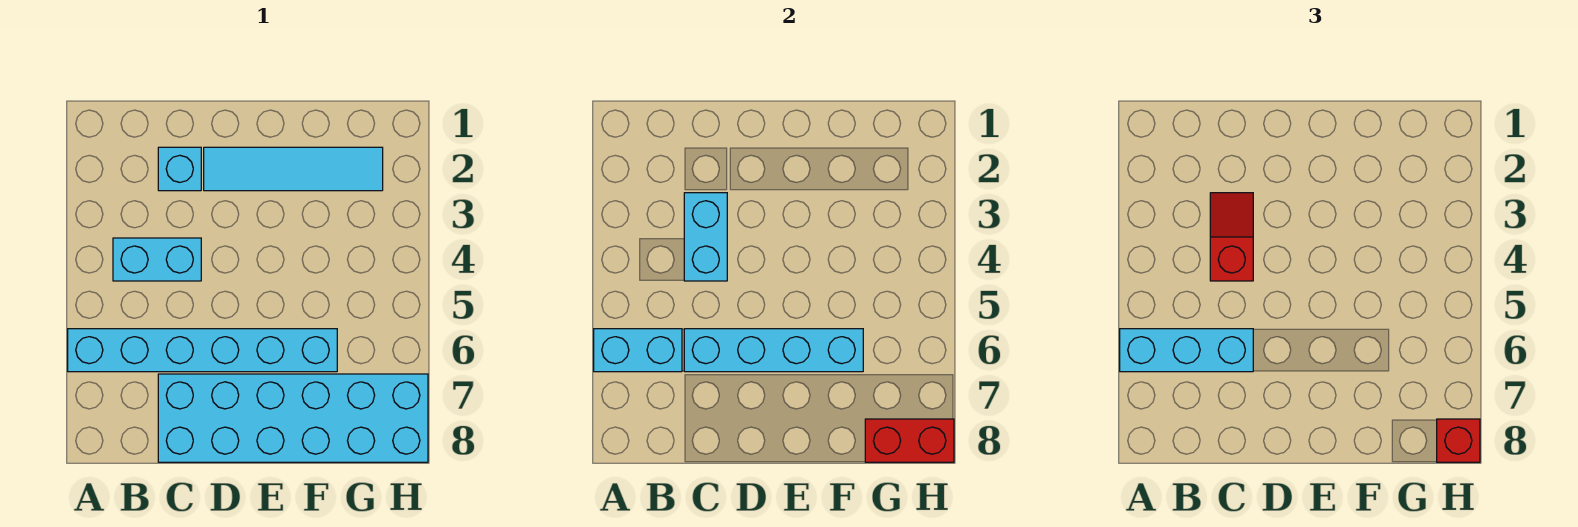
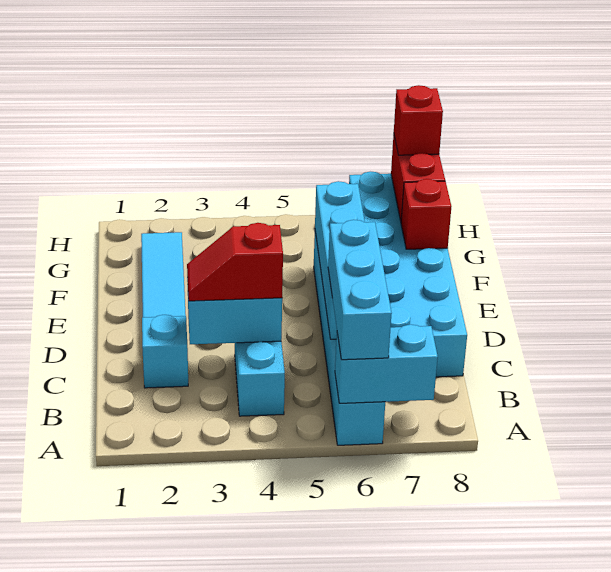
cyan 1x2 brick [594,329,682,372] -> cyan 1x2 brick turned to [335,324,438,403]
none -> red 1x1 brick [401,179,451,249]

